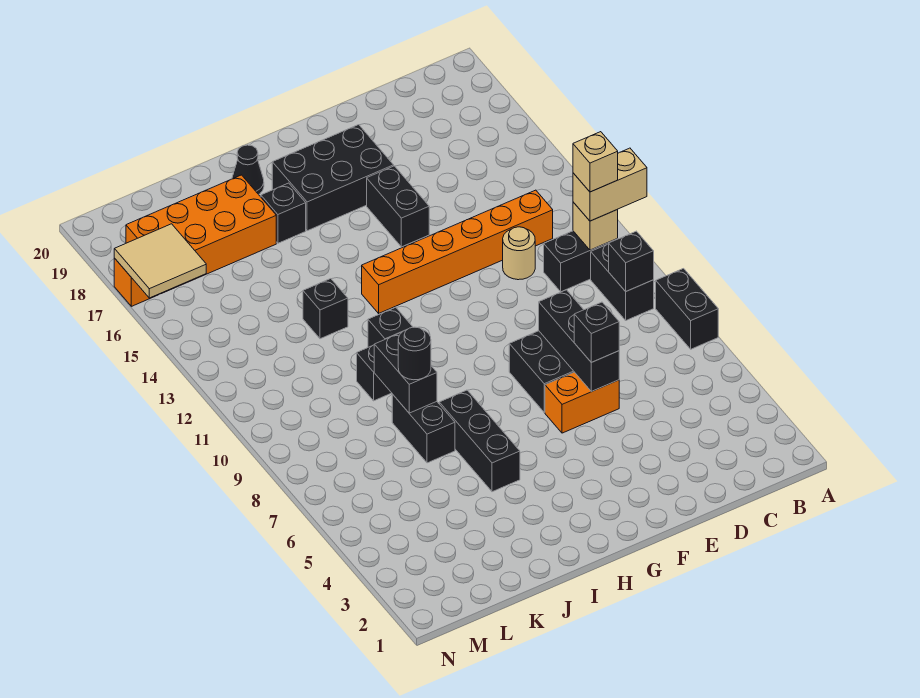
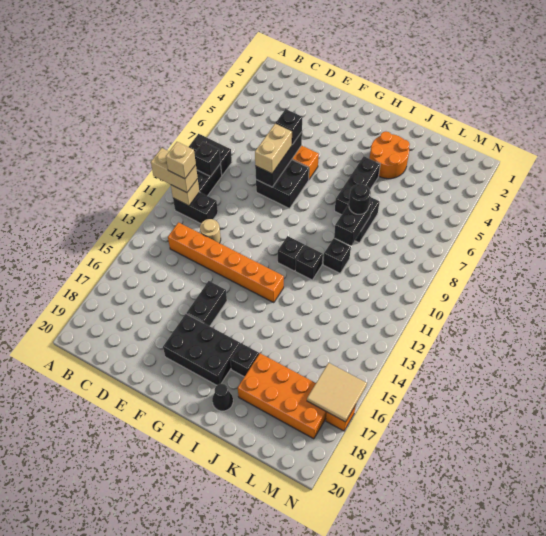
black 1x2 brick [656,269,718,349] -> black 1x2 brick turned to [189,134,232,175]
none -> tan 1x2 brick [255,123,292,174]
none -> orange 2x2 round brick [370,132,410,179]
black 1x1 brick [303,279,348,339] -> black 1x1 brick moved to [278,236,305,271]

